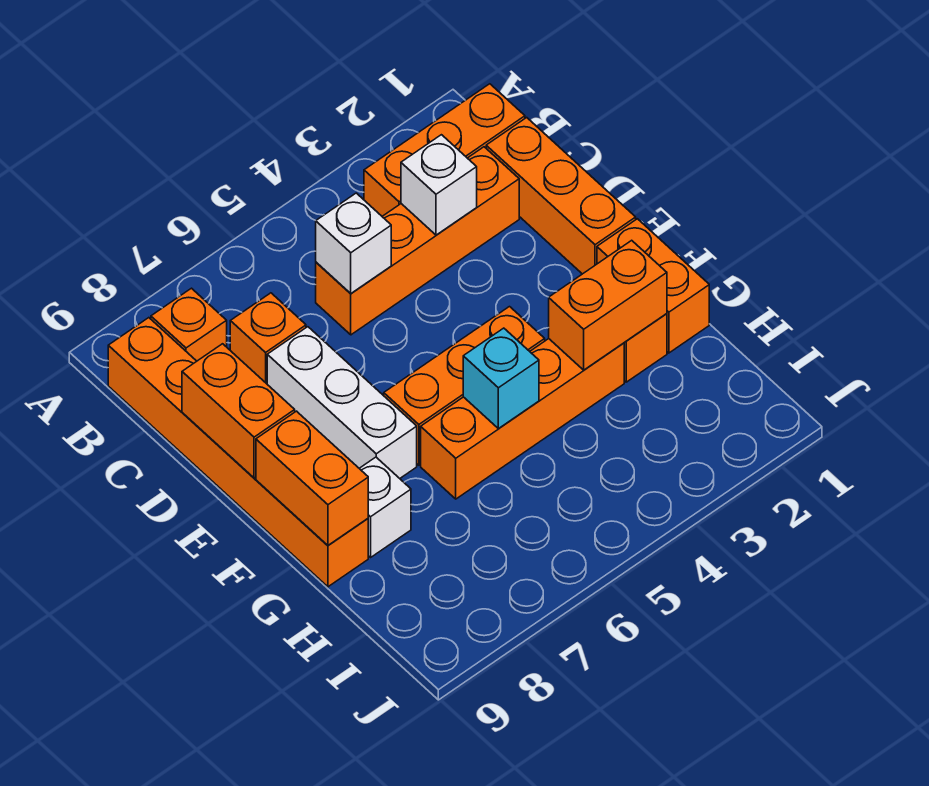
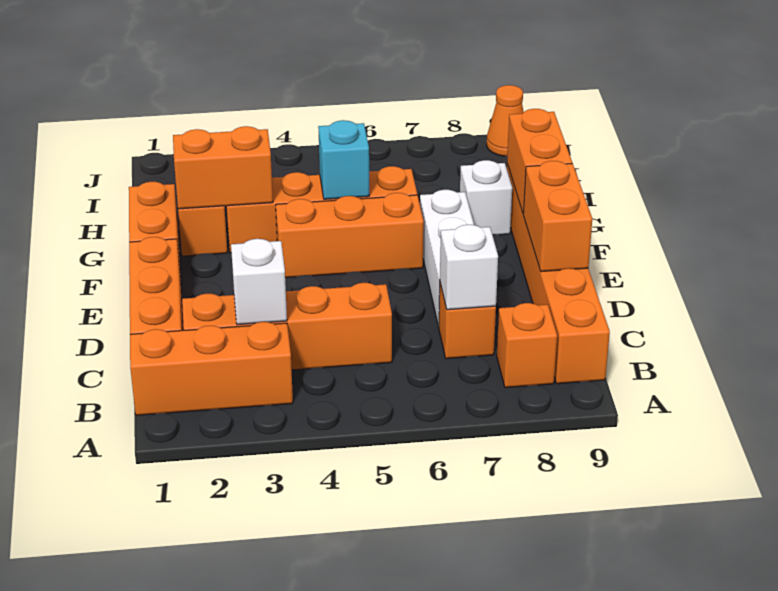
white 1x1 brick [316,193,391,294] -> white 1x1 brick moved to [440,225,498,310]
none -> orange 1x1 cone [487,85,524,156]

